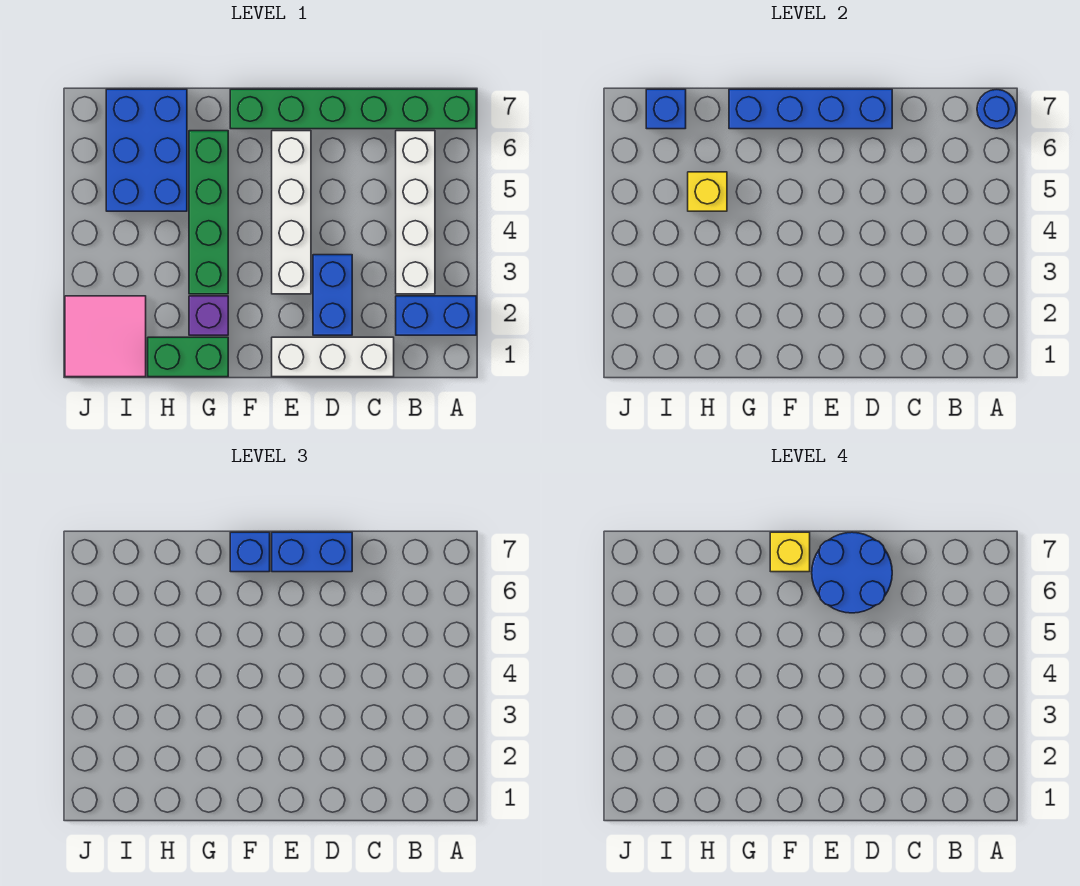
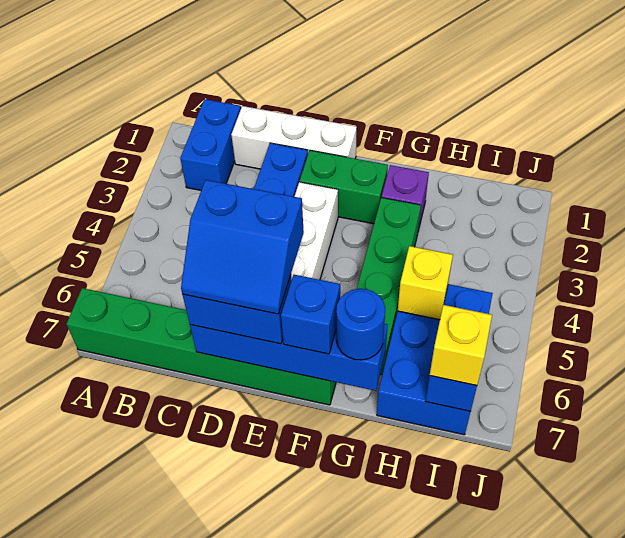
blue 1x2 brick [396,296,476,335] -> blue 1x2 brick turned to [180,99,241,190]
blue 1x1 round brick [977,89,1016,129] -> blue 1x1 round brick moved to [336,289,385,360]
white 1x4 brick [396,131,435,294] -> none
blue 2x2 round brick [812,532,892,613] -> blue 2x2 slope [181,180,304,314]
yellow 1x1 brick [770,532,810,572] -> yellow 1x1 brick moved to [430,305,492,386]
green 1x2 brick [148,337,228,377] -> green 1x2 brick moved to [300,150,388,224]
pink 2x2 tile [65,296,146,377] -> none

